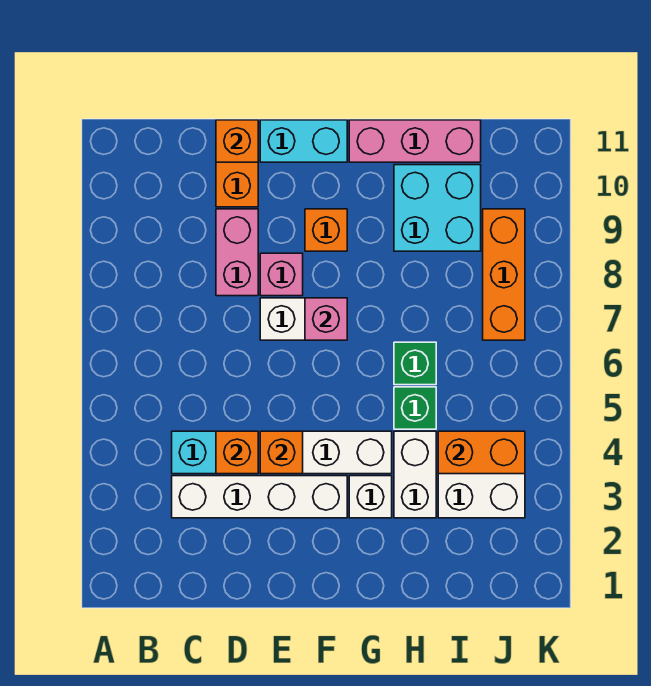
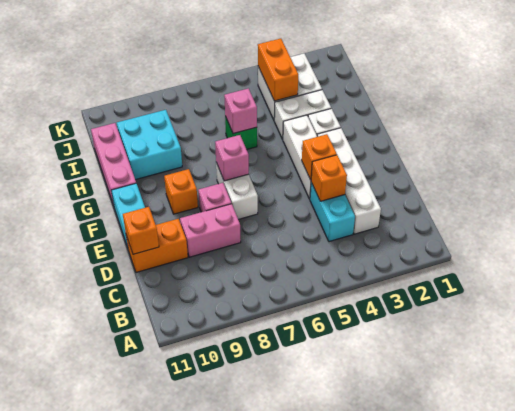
green 1x1 brick [394,387,436,429] -> none
none -> pink 1x1 brick [224,88,257,134]
orange 1x3 brick [483,209,525,340] -> none

